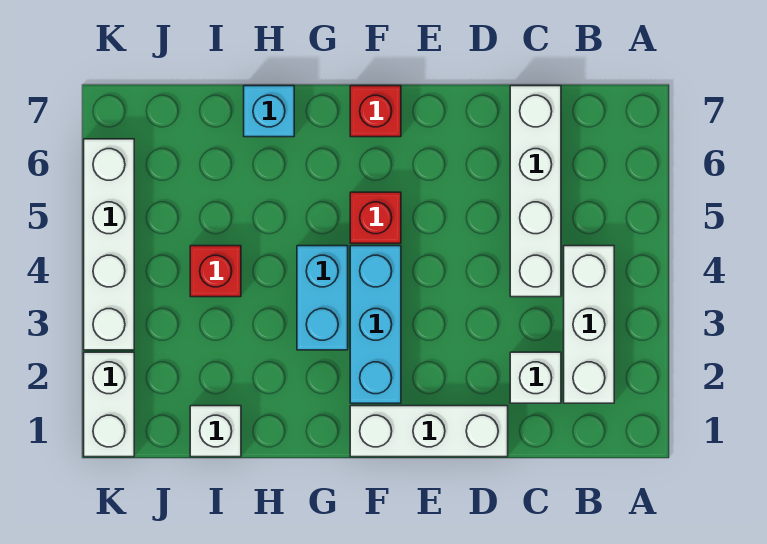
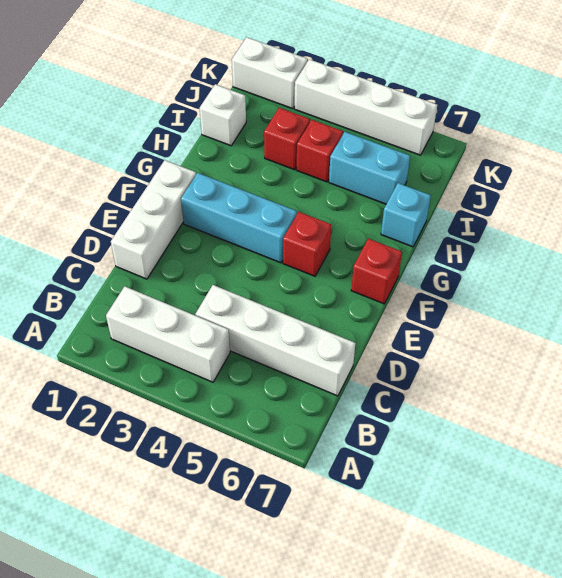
white 1x1 brick [510,352,561,403] -> none
cyan 1x2 brick [297,246,348,350] -> cyan 1x2 brick moved to [329,132,410,204]
none -> red 1x1 brick [264,108,310,170]

